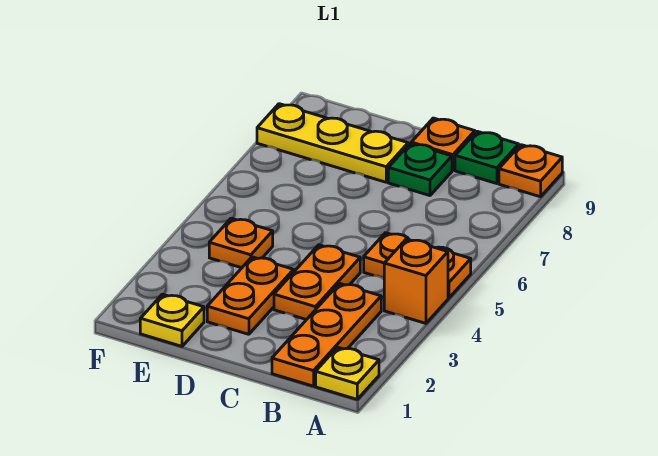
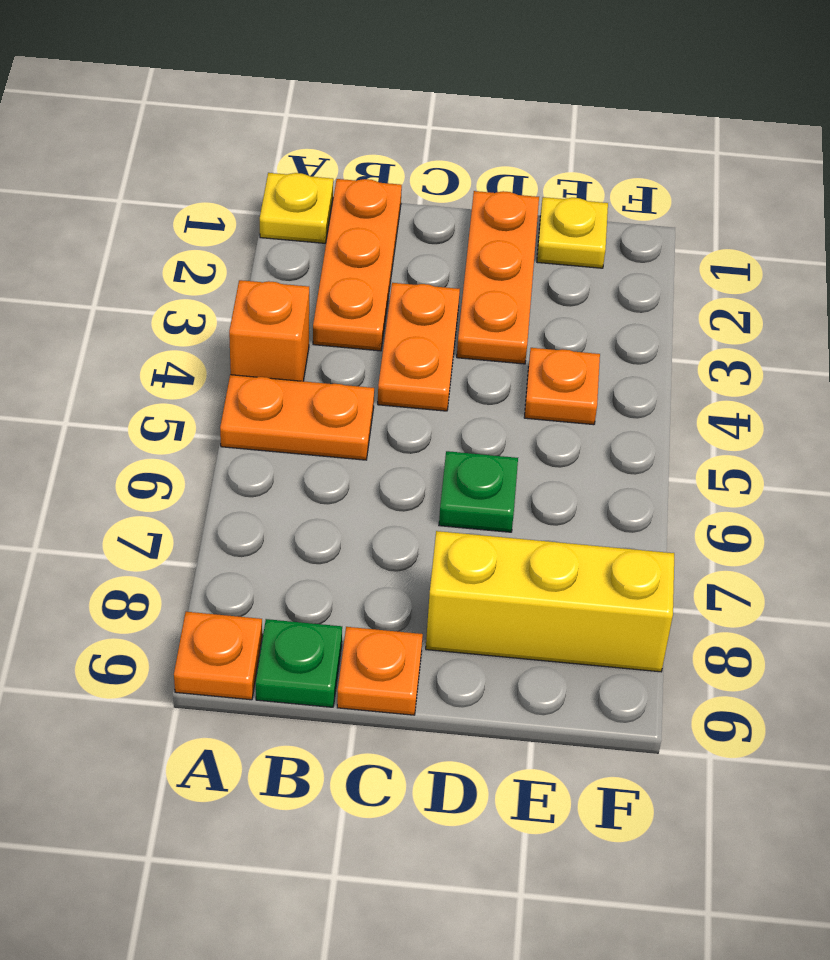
green 1x1 plate [388,143,452,196] -> green 1x1 plate moved to [439,451,518,532]
orange 1x2 plate [207,257,294,334] -> orange 1x3 plate [457,191,539,364]
yellow 1x3 plate [257,104,408,182] -> yellow 1x3 brick [426,531,674,672]

